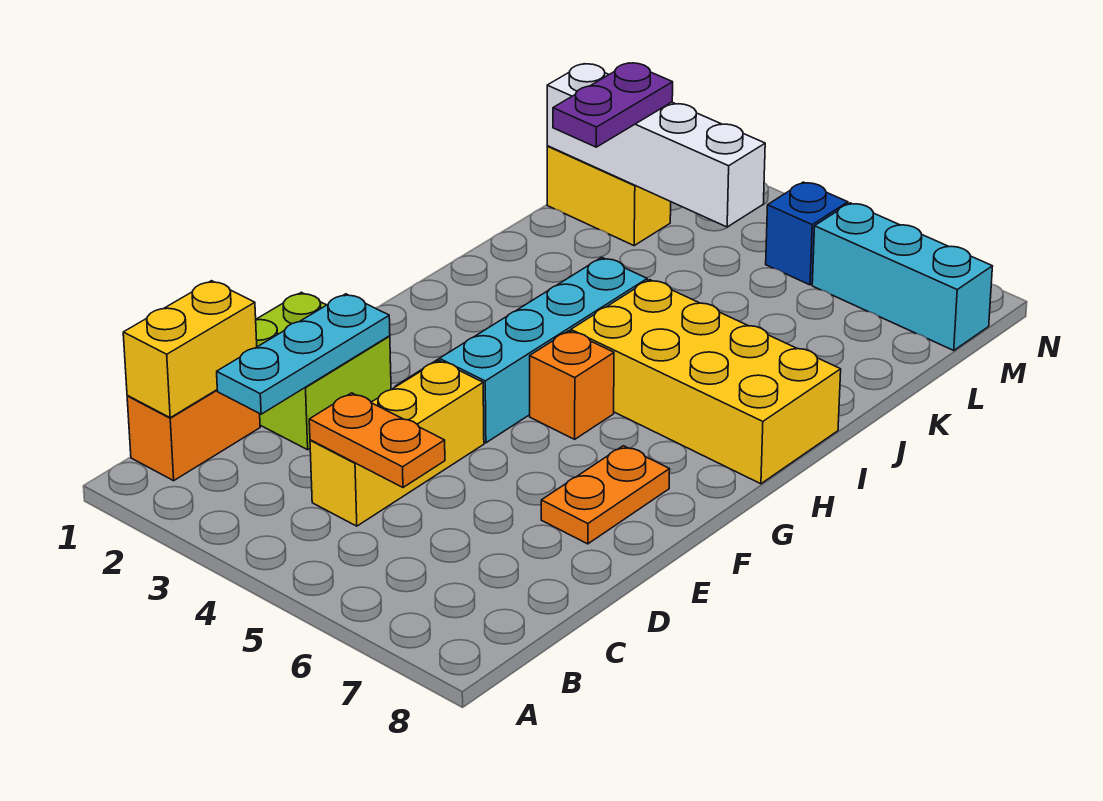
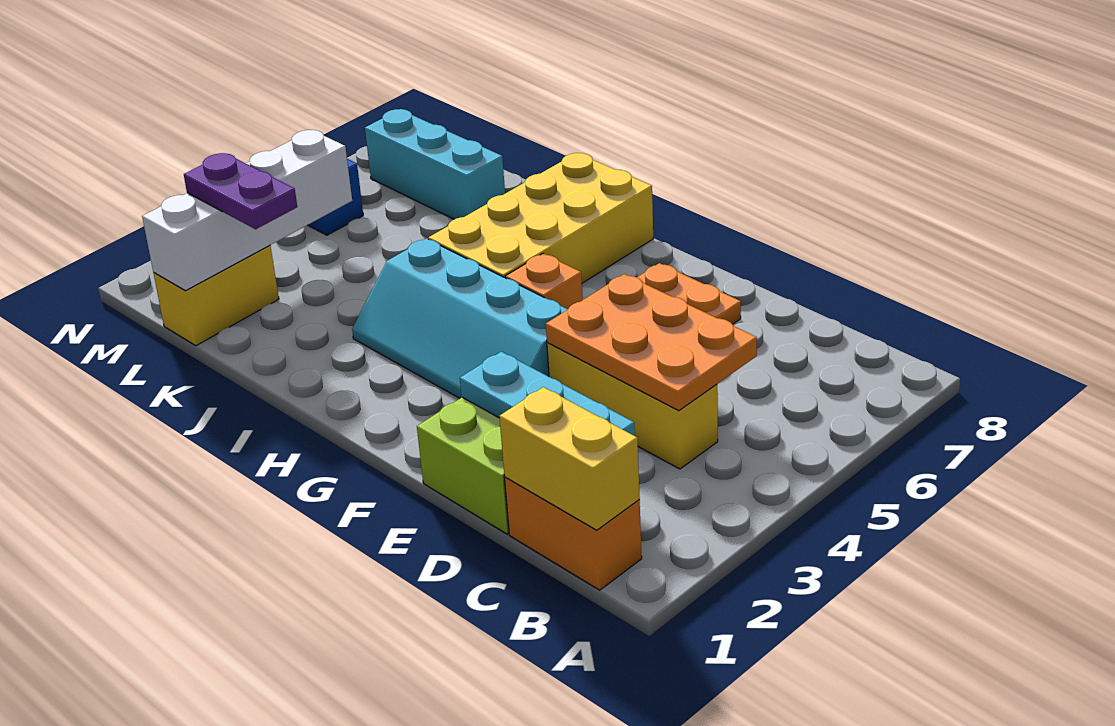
orange 1x2 plate [309,393,445,487] -> orange 2x3 plate [546,274,757,411]
cyan 1x3 brick [812,203,992,350] -> cyan 1x3 brick turned to [365,109,505,219]

